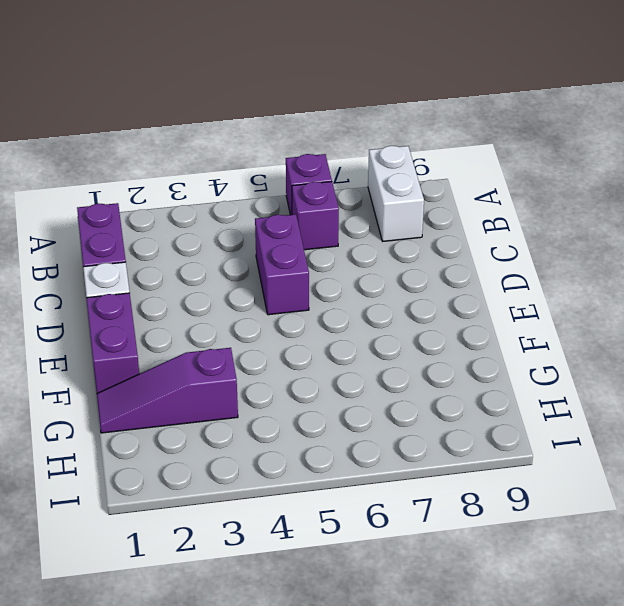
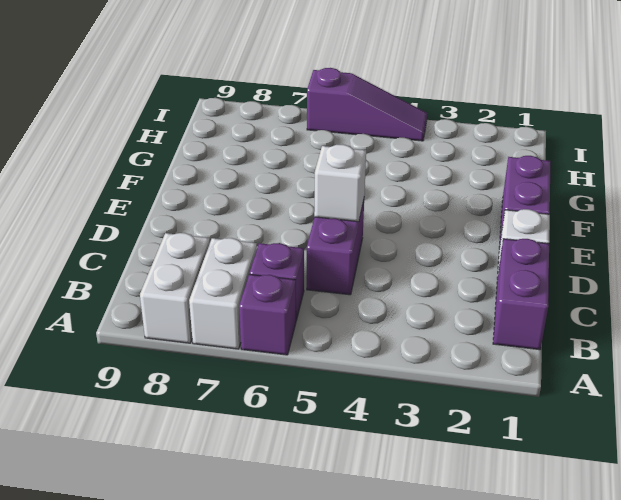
none -> white 1x2 brick [189,238,257,349]
none -> white 1x1 brick [314,144,366,222]
purple 1x3 slope [97,348,238,433] -> purple 1x3 slope moved to [307,68,427,141]

